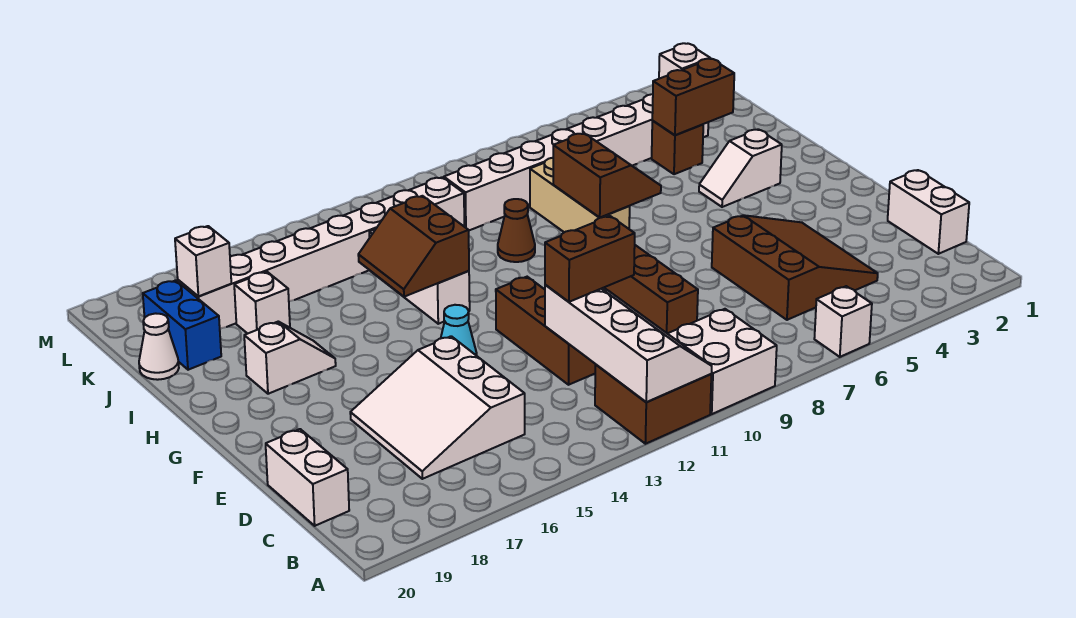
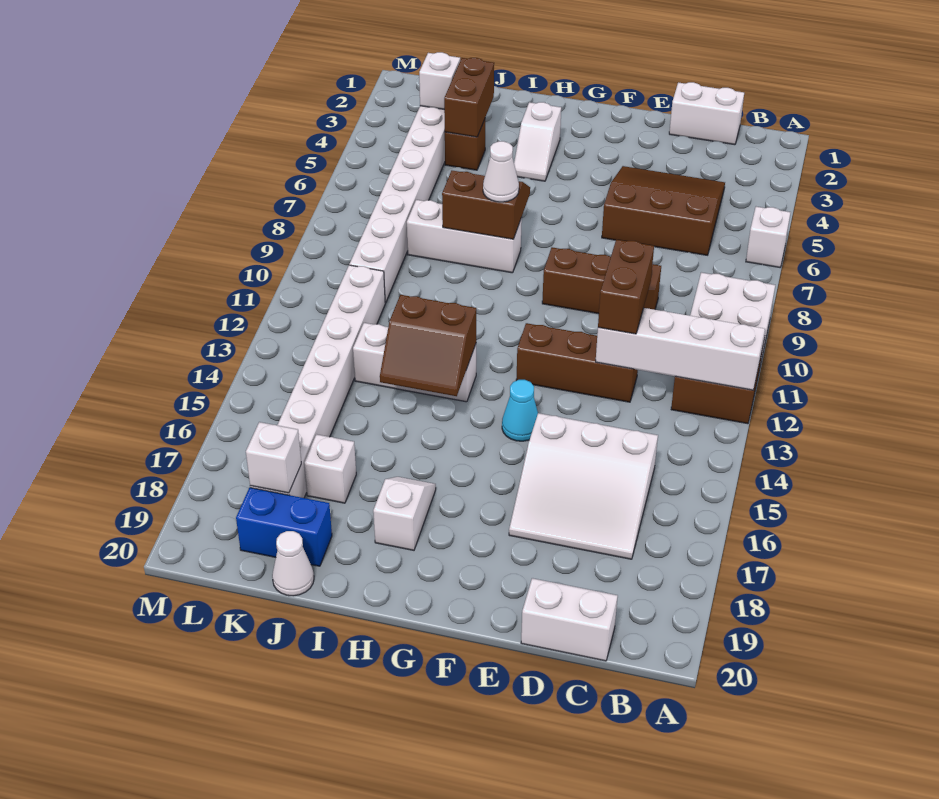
tan 1x3 brick [530,158,630,232] -> white 1x3 brick [407,200,522,273]
none -> white 1x1 cone [483,141,519,202]
brown 1x1 cone [498,199,535,262] -> none

